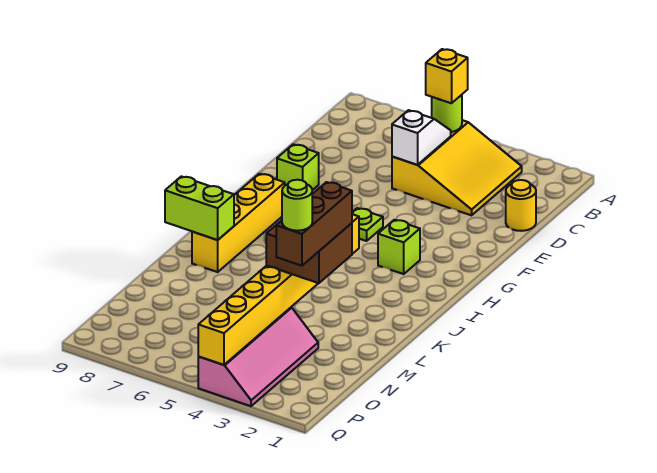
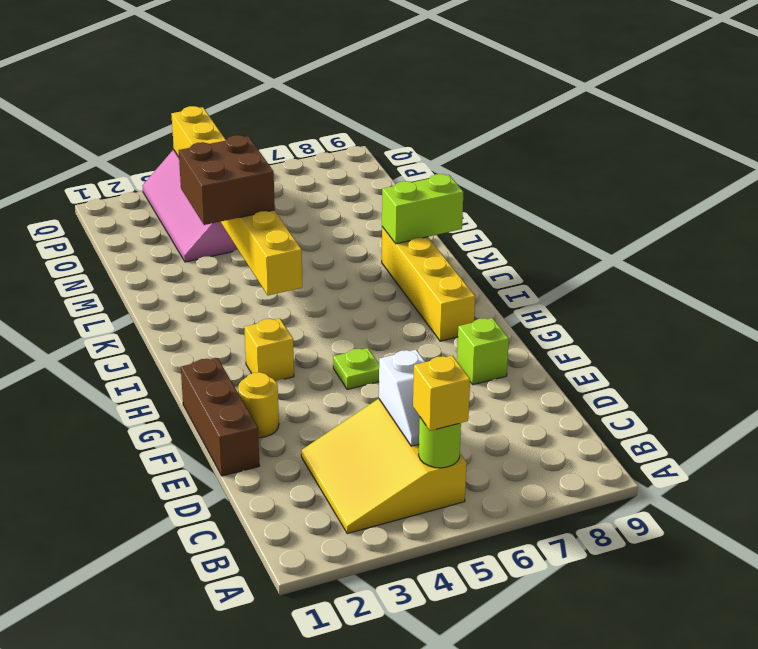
yellow 1x1 round brick [506,180,536,231] -> yellow 1x1 round brick moved to [238,372,279,438]
lime 1x1 brick [378,220,420,274] -> yellow 1x1 brick [244,318,294,381]
brown 1x3 brick [276,182,352,266] -> brown 1x3 brick moved to [181,358,259,476]
lime 1x1 round brick [282,180,312,231] -> none

